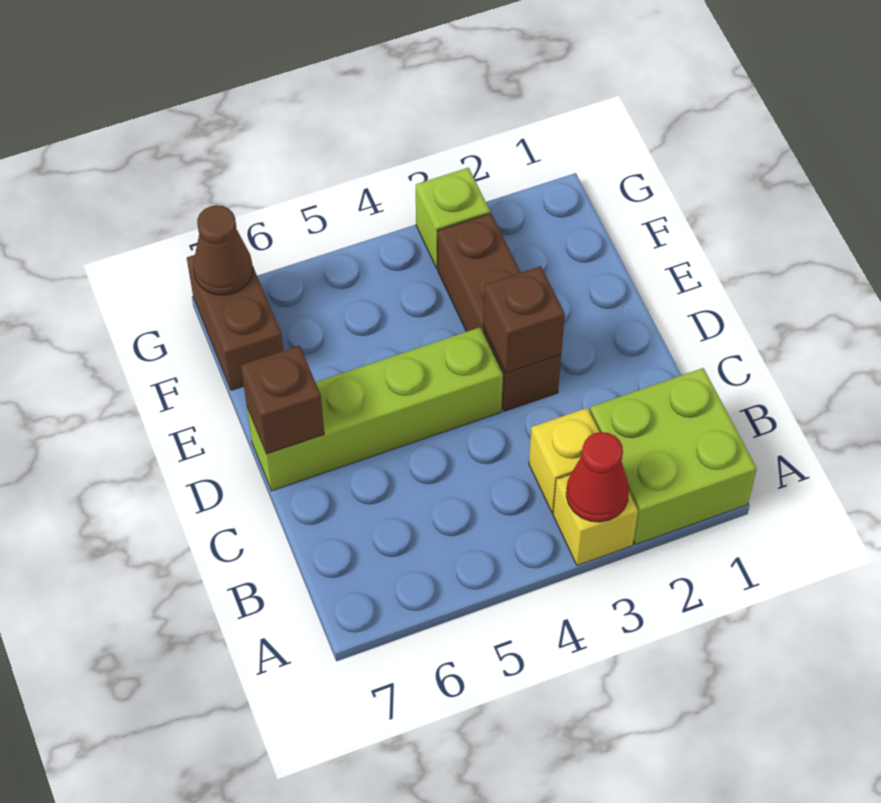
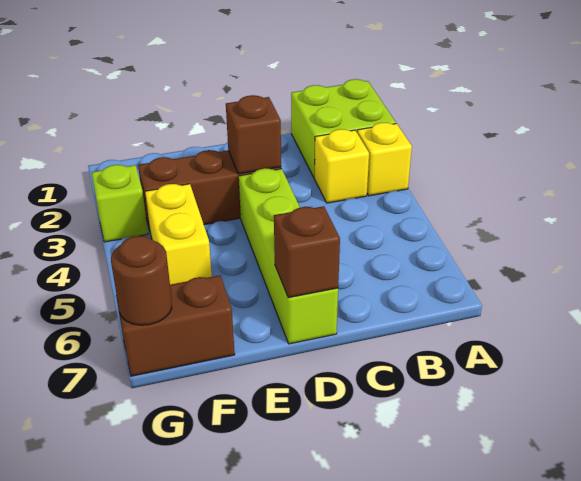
red 1x1 cone [566,432,629,522] -> none
none -> yellow 1x2 brick [145,184,212,285]
brown 1x1 cone [193,205,253,295] -> brown 1x1 round brick [111,236,172,325]

